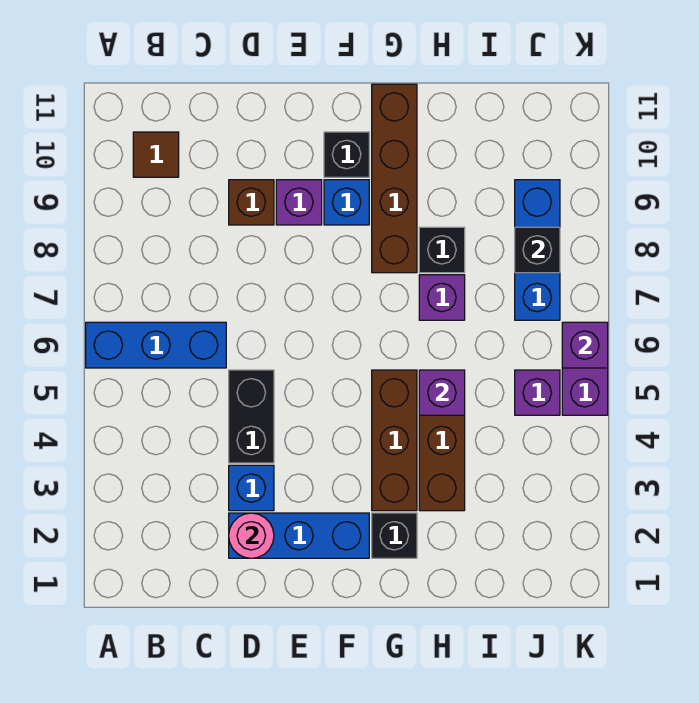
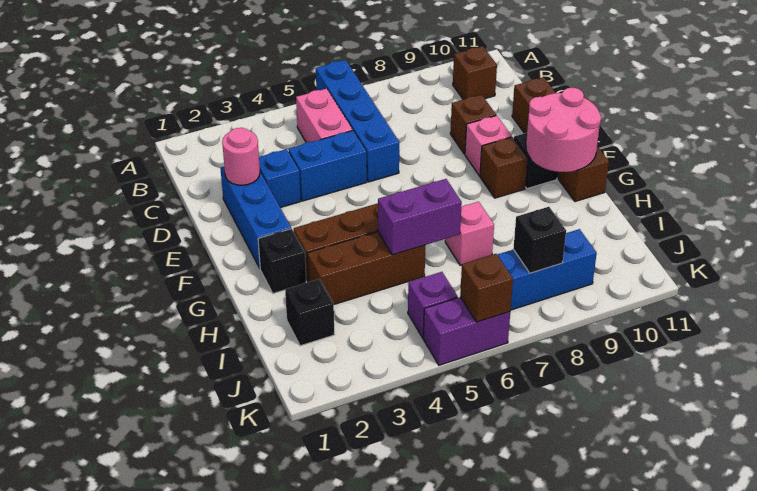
blue 1x3 brick [86,322,226,368] -> blue 1x4 brick [316,60,399,182]
none -> pink 1x2 brick [296,89,353,142]
brown 1x1 tile [133,132,179,177] -> brown 1x1 brick [453,46,497,100]
black 1x2 brick [229,370,274,463] -> blue 1x2 brick [288,131,367,201]
purple 1x1 brick [276,180,322,225] -> pink 1x1 brick [465,116,512,176]
blue 1x1 brick [324,180,369,225] -> brown 1x1 brick [480,137,528,198]
none -> pink 2x2 round brick [526,88,601,172]
brown 1x4 brick [372,84,417,273] -> brown 1x4 brick turned to [512,77,609,202]
purple 1x1 brick [419,370,465,415] -> purple 1x2 brick [378,179,462,255]
purple 1x1 brick [419,275,465,320] -> pink 1x1 brick [445,202,494,265]
black 1x1 brick [419,227,465,273] -> black 1x1 brick moved to [285,279,334,346]
purple 1x1 brick [562,322,608,368] -> brown 1x1 brick [460,254,513,322]

